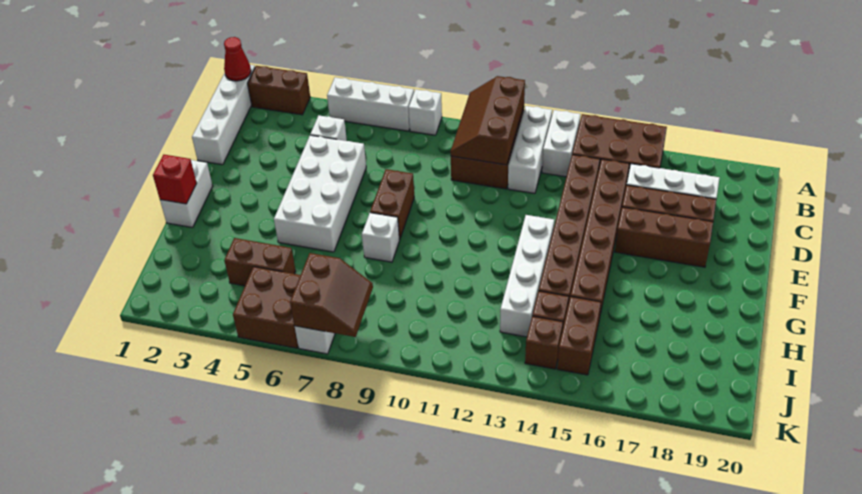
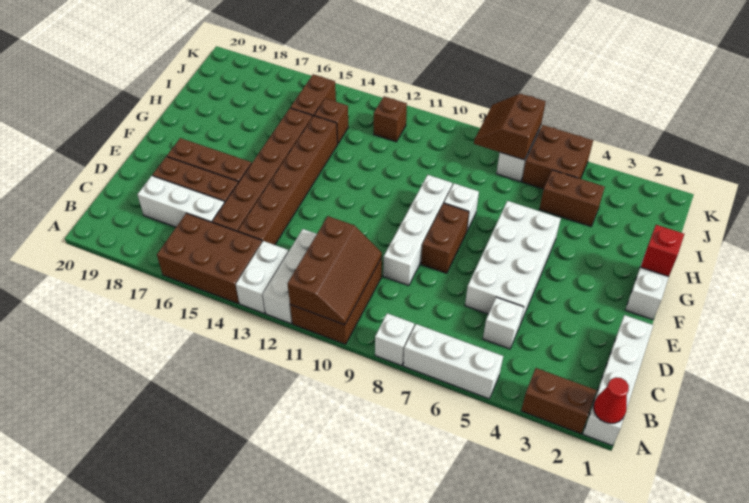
white 1x4 brick [500,215,554,337] -> white 1x4 brick moved to [383,175,452,286]
brown 1x1 brick [525,316,563,369] -> brown 1x1 brick moved to [374,96,407,142]

